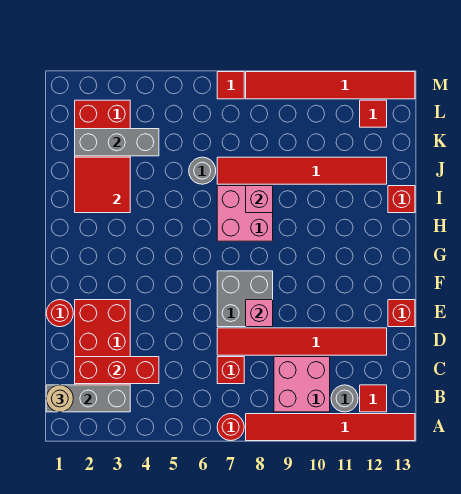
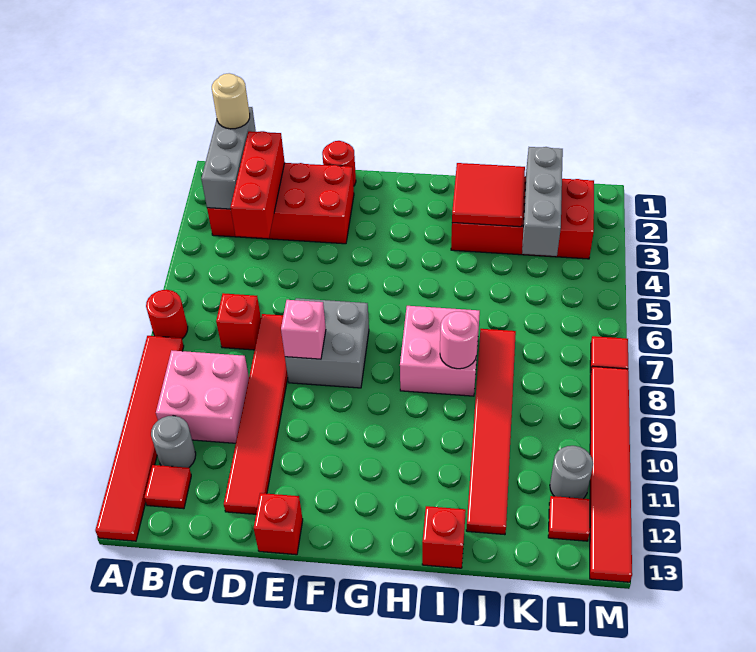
pink 1x1 brick [246,186,273,213] -> pink 1x1 round brick [440,311,478,369]
grey 1x1 round brick [189,157,216,184] -> grey 1x1 round brick moved to [550,446,593,499]

